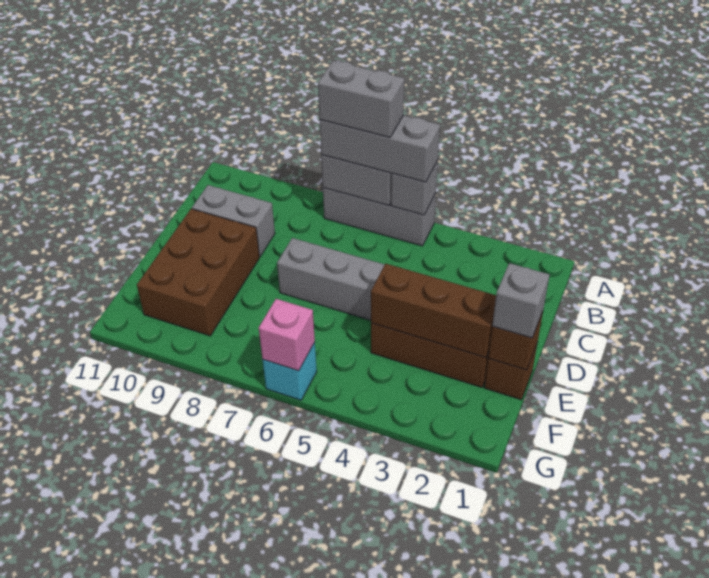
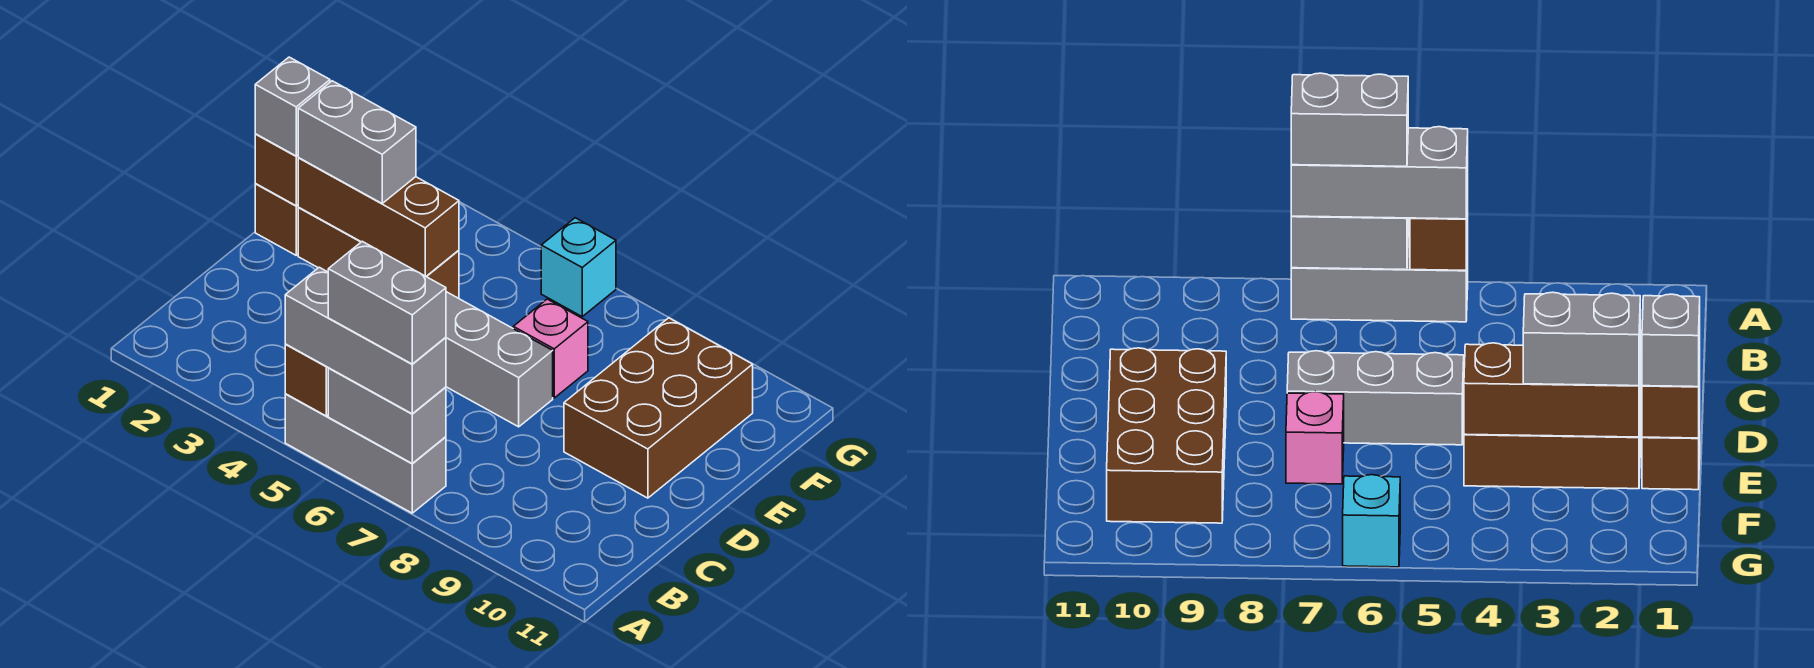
grey 1x1 brick [391,160,438,215] -> brown 1x1 brick [285,344,328,416]
grey 1x2 brick [192,185,275,256] -> grey 1x2 brick moved to [298,81,416,203]
pink 1x1 brick [259,299,315,371] -> pink 1x1 brick moved to [513,299,588,398]

